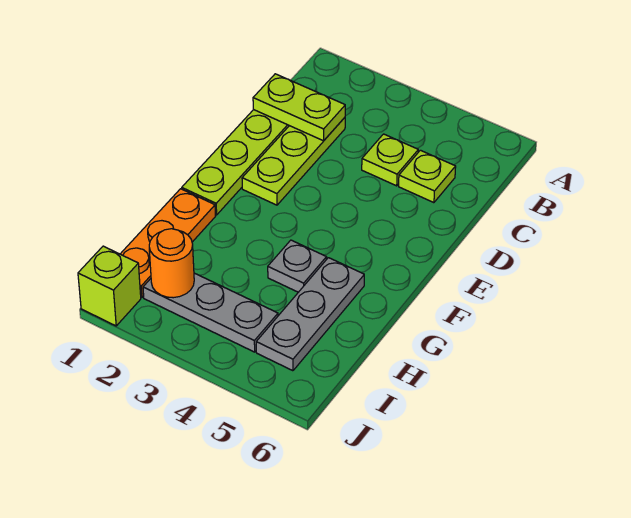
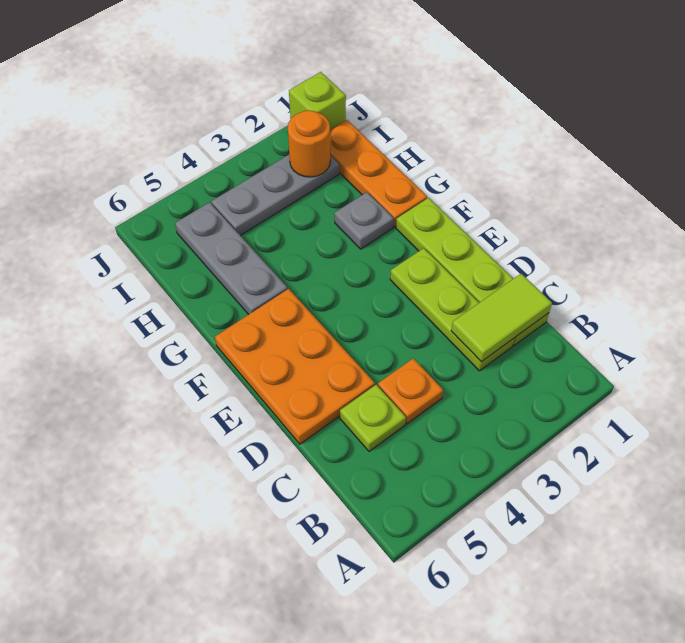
lime 1x2 plate [253,74,345,141] -> lime 1x2 tile [451,274,552,362]
lime 1x1 plate [362,134,418,186] -> orange 1x1 plate [378,358,443,424]
none -> orange 2x3 plate [215,289,375,444]
grey 1x1 plate [268,240,327,292] -> grey 1x1 plate moved to [334,192,394,249]

